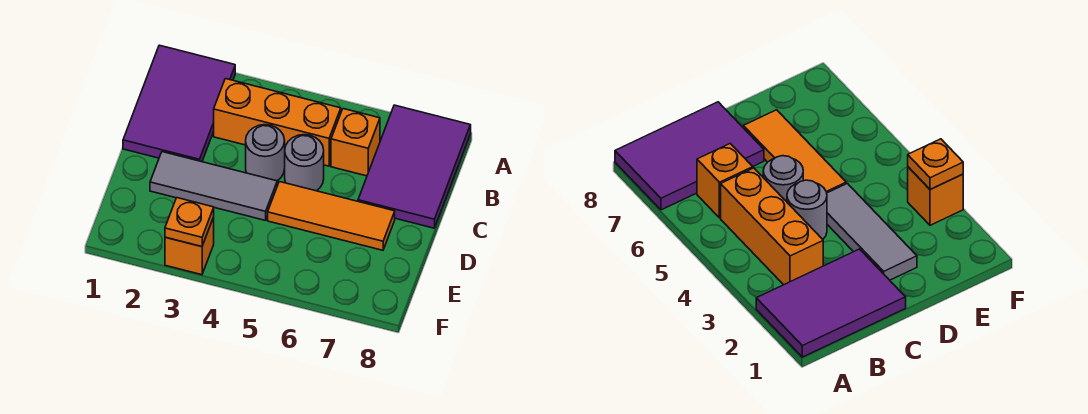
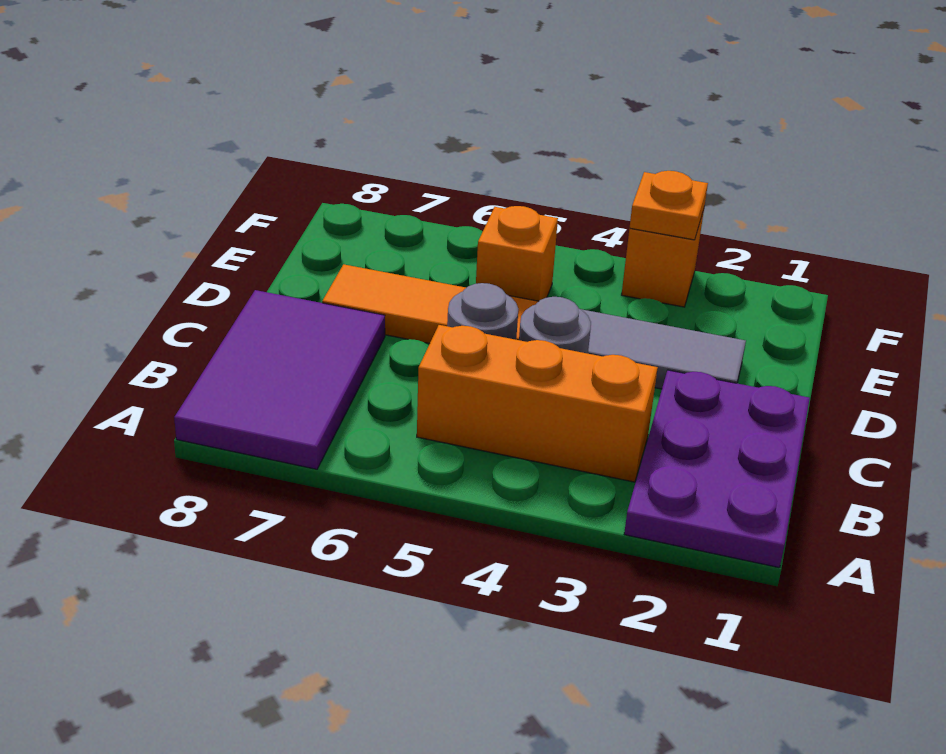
purple 2x3 tile [123,45,235,162] -> purple 2x3 plate [624,370,810,567]
orange 1x1 brick [331,109,380,176] -> orange 1x1 brick moved to [476,206,558,301]

